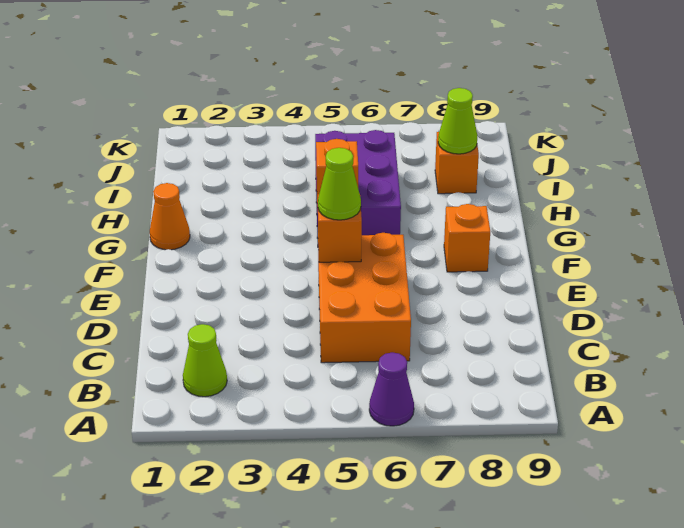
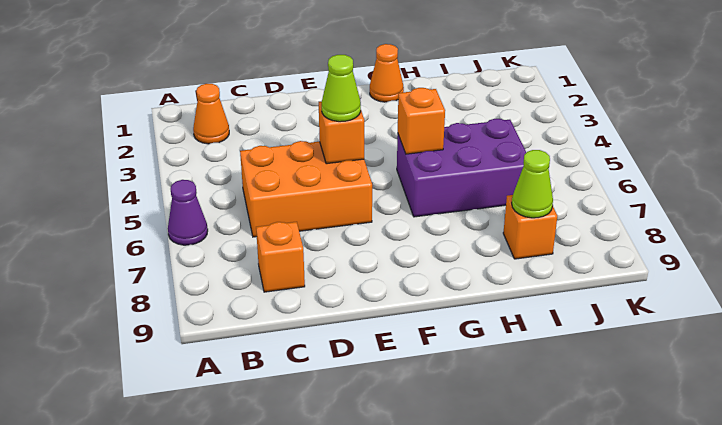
lime 1x1 cone [183,324,227,397] -> orange 1x1 cone [193,84,229,144]
orange 1x1 brick [444,204,490,272] -> orange 1x1 brick moved to [256,222,305,292]

